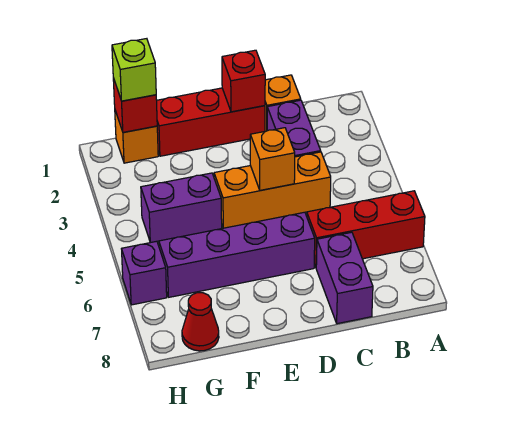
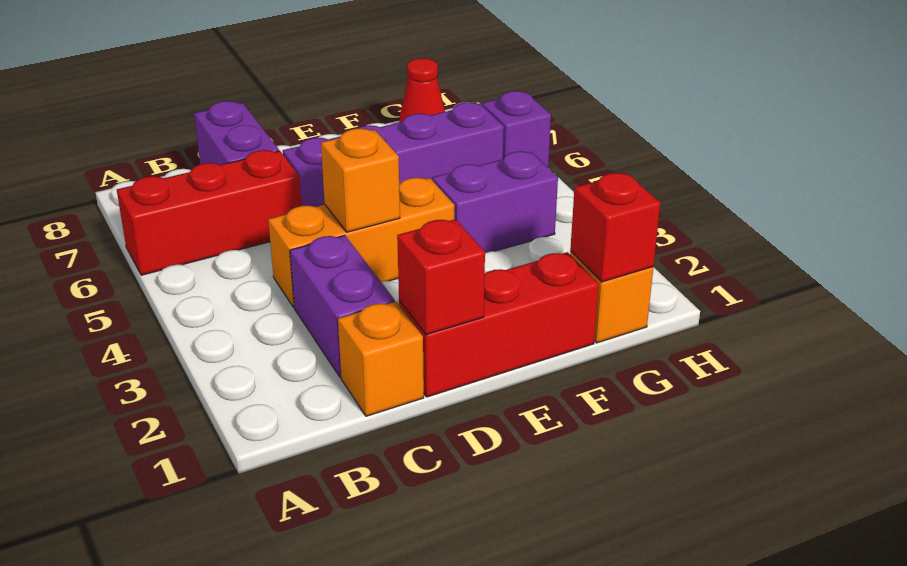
lime 1x1 brick [112,39,156,101] -> none

